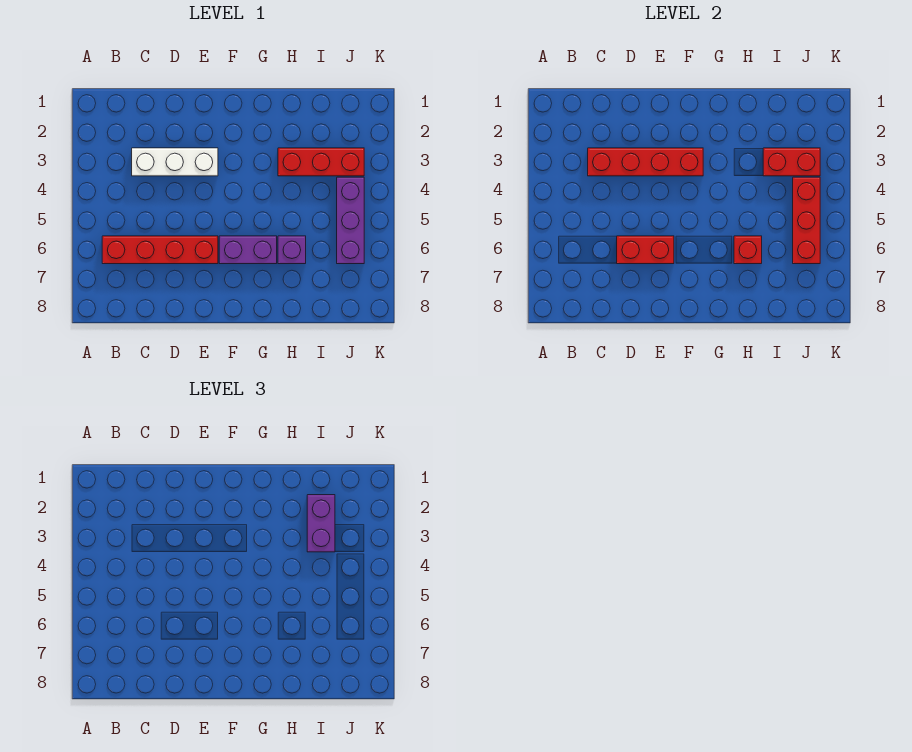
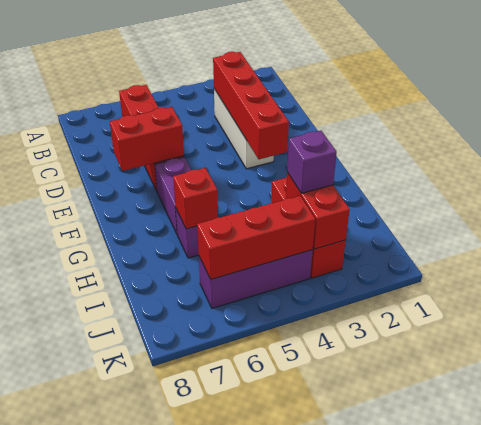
red 1x2 brick [617,236,674,264] -> red 1x2 brick turned to [110,107,184,171]
purple 1x2 brick [307,495,335,552] -> purple 1x1 brick [287,131,337,193]

